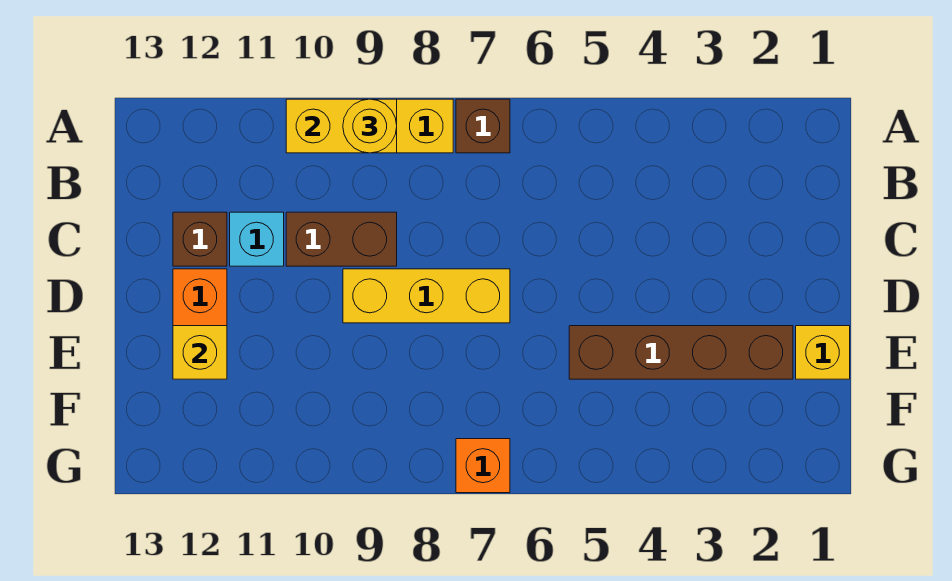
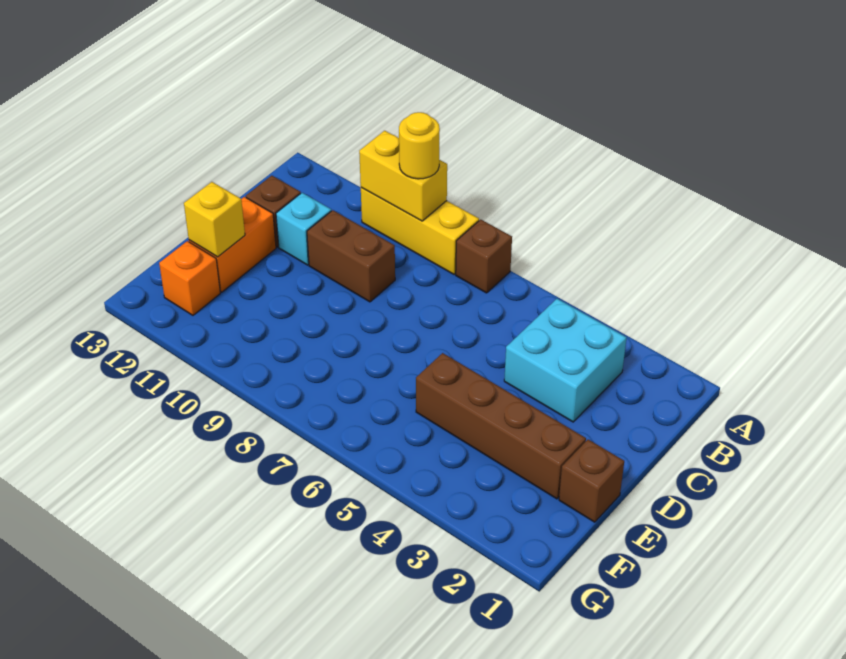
none -> cyan 2x2 brick [504,299,627,422]
yellow 1x3 brick [343,269,510,323] -> none
yellow 1x1 brick [796,326,850,379] -> brown 1x1 brick [559,440,624,522]
orange 1x1 brick [456,439,510,493] -> orange 1x1 brick moved to [159,241,220,315]

